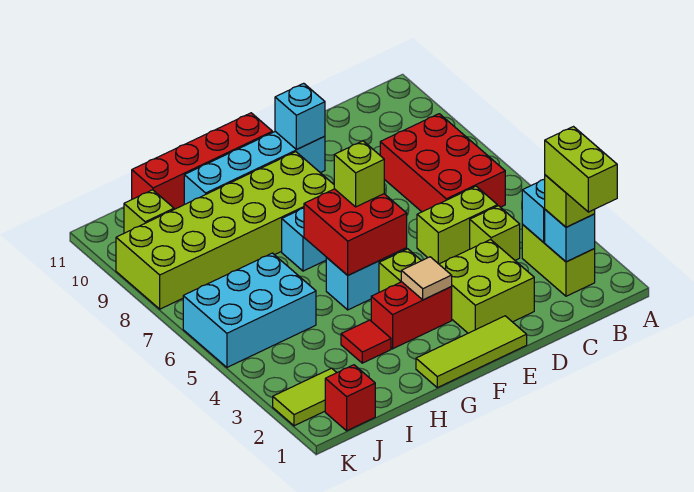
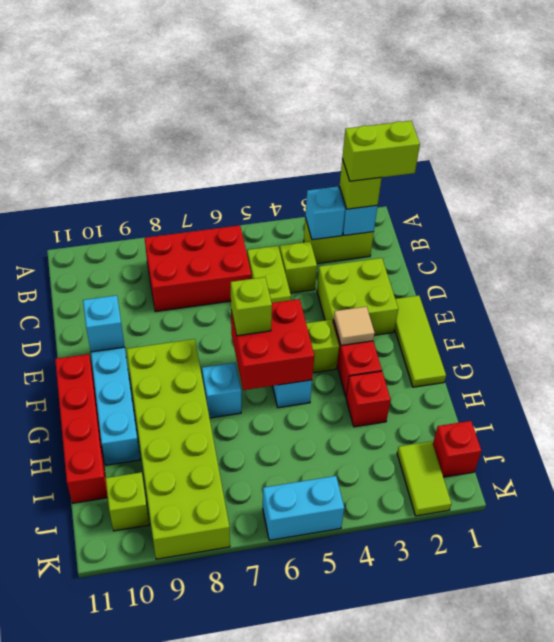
red 1x1 tile [341,320,391,363] -> red 1x1 brick [346,371,391,427]
cyan 2x3 brick [183,253,316,367] -> cyan 1x2 brick [263,476,344,540]

